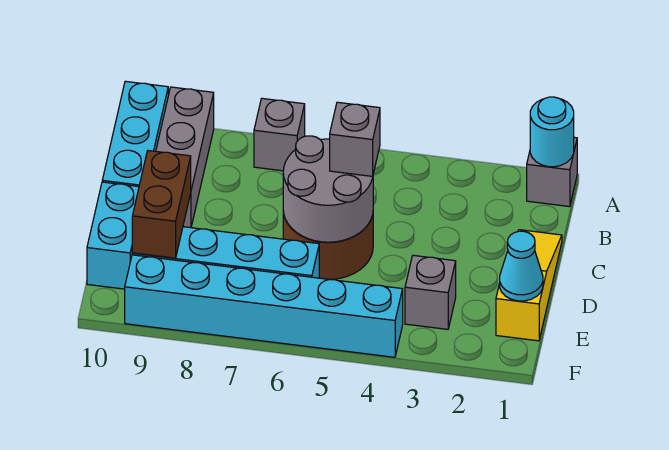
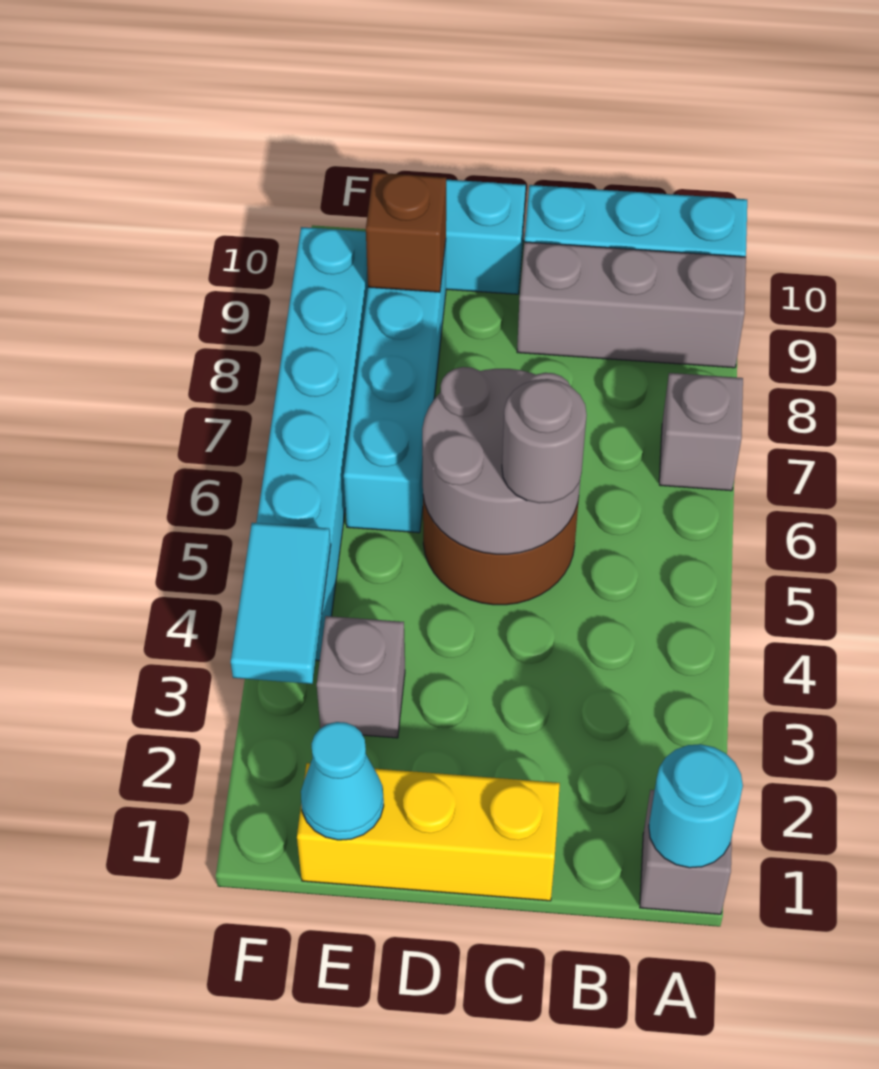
yellow 1x3 slope [496,230,562,341] -> yellow 1x3 brick [297,763,560,901]
grey 1x1 brick [330,102,380,176] -> grey 1x1 round brick [502,379,587,503]
brown 1x2 brick [132,151,191,258] -> brown 1x1 brick [366,173,446,292]
none -> cyan 1x2 tile [231,523,331,684]

